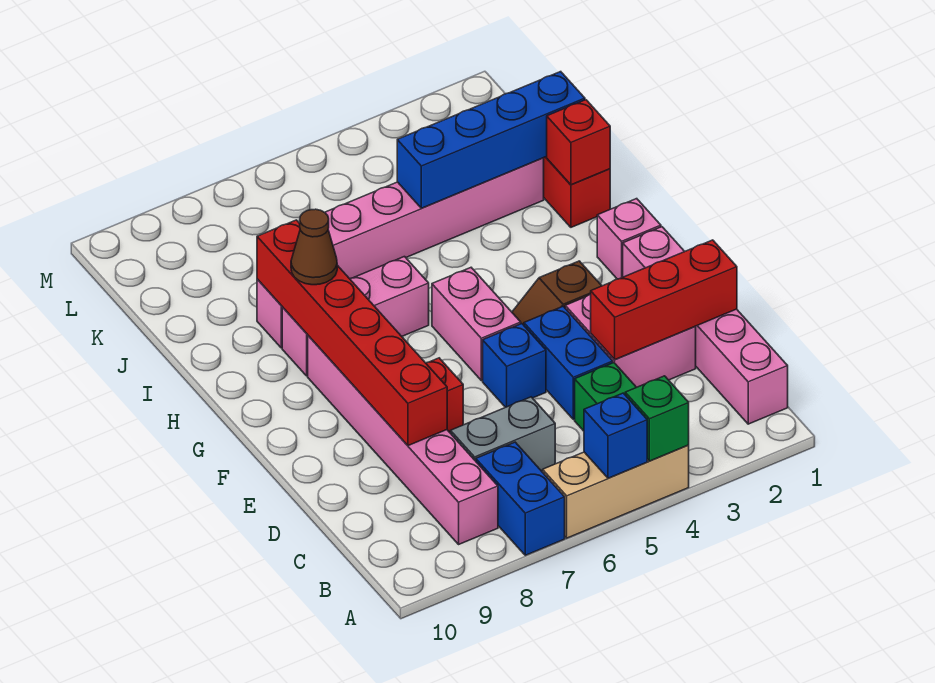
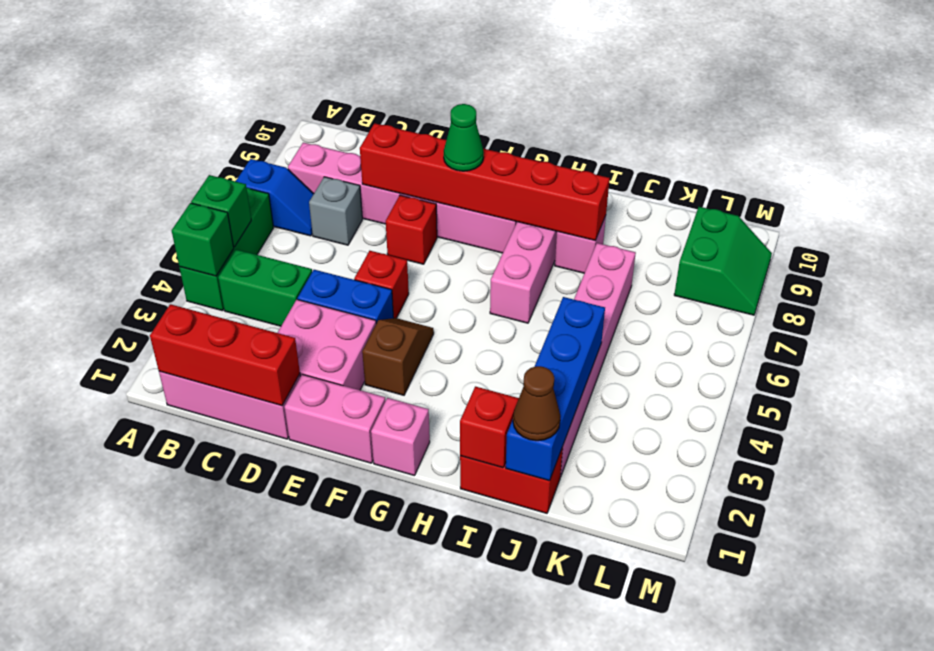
tan 1x3 brick [543,445,689,538] -> green 1x3 brick [179,188,273,311]
blue 1x1 brick [584,393,647,478] -> green 1x1 brick [191,175,251,247]
blue 1x2 brick [476,442,565,555] -> blue 1x2 slope [236,159,314,236]
grey 1x2 brick [450,397,555,471] -> grey 1x1 brick [309,177,362,245]
red 1x3 brick [591,240,737,359] -> red 1x3 brick turned to [150,304,300,406]
blue 1x1 brick [483,324,546,407] -> red 1x1 brick [354,251,409,318]
pink 1x2 brick [432,268,521,381] -> none
none -> green 1x1 cone [444,104,484,171]
brown 1x1 cone [291,209,337,285] -> brown 1x1 cone moved to [513,366,560,441]
none -> green 2x2 slope [674,207,772,315]

